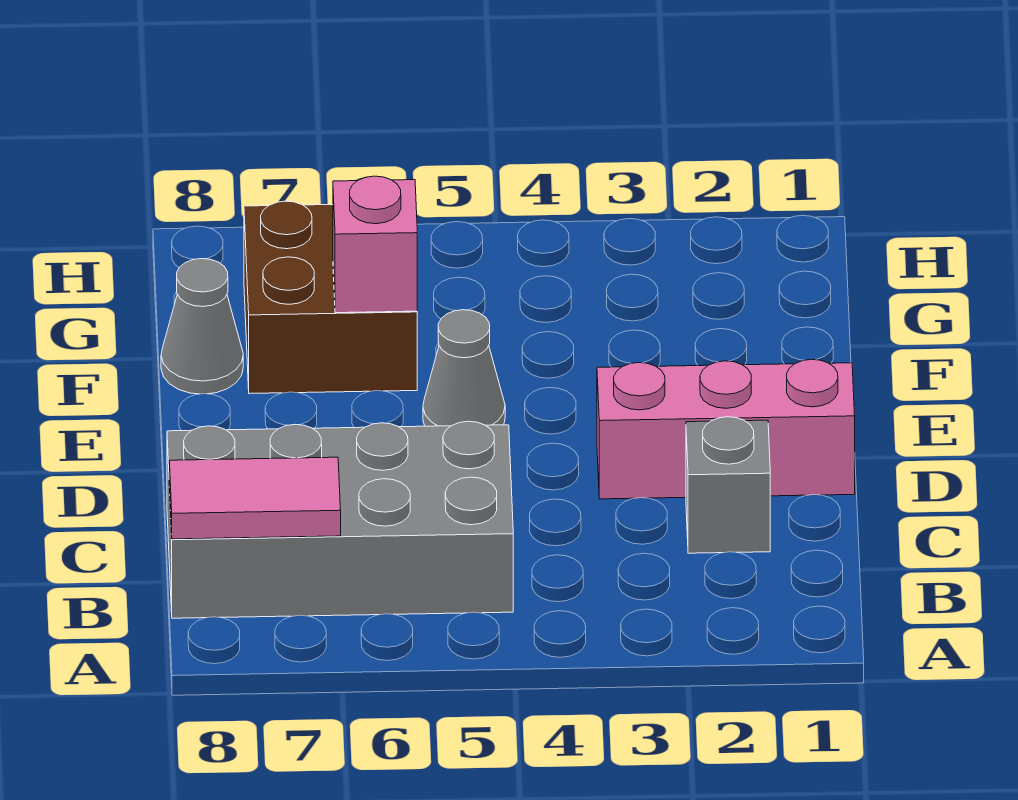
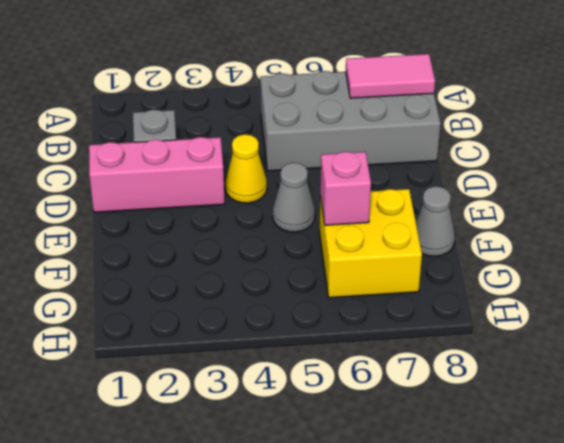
none -> yellow 1x1 cone [225,134,267,203]
brown 2x2 brick [244,201,417,394] -> yellow 2x2 brick [319,189,422,298]

